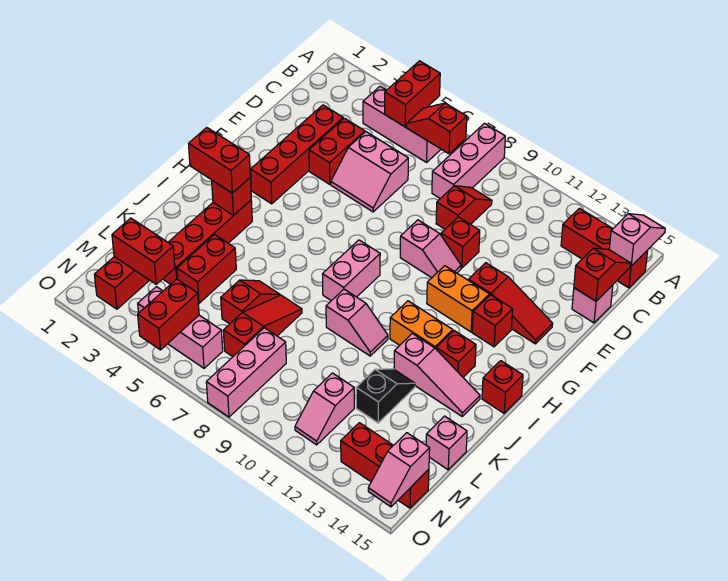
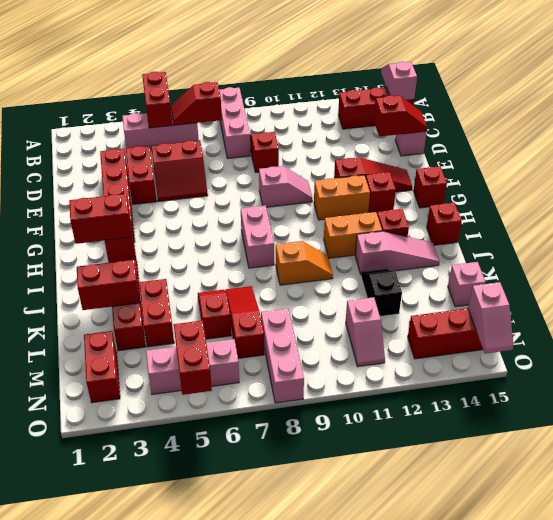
red 1x2 slope [574,248,631,301] -> red 1x2 slope turned to [374,95,427,137]
pink 2x2 slope [331,132,408,212] -> red 2x2 slope [151,140,208,202]
red 1x1 brick [441,217,480,268] -> red 1x1 brick moved to [413,166,447,208]
pink 1x2 slope [326,289,388,356] -> orange 1x2 slope [276,241,333,285]
red 1x2 brick [112,218,175,284] -> red 1x2 brick moved to [77,260,140,310]

